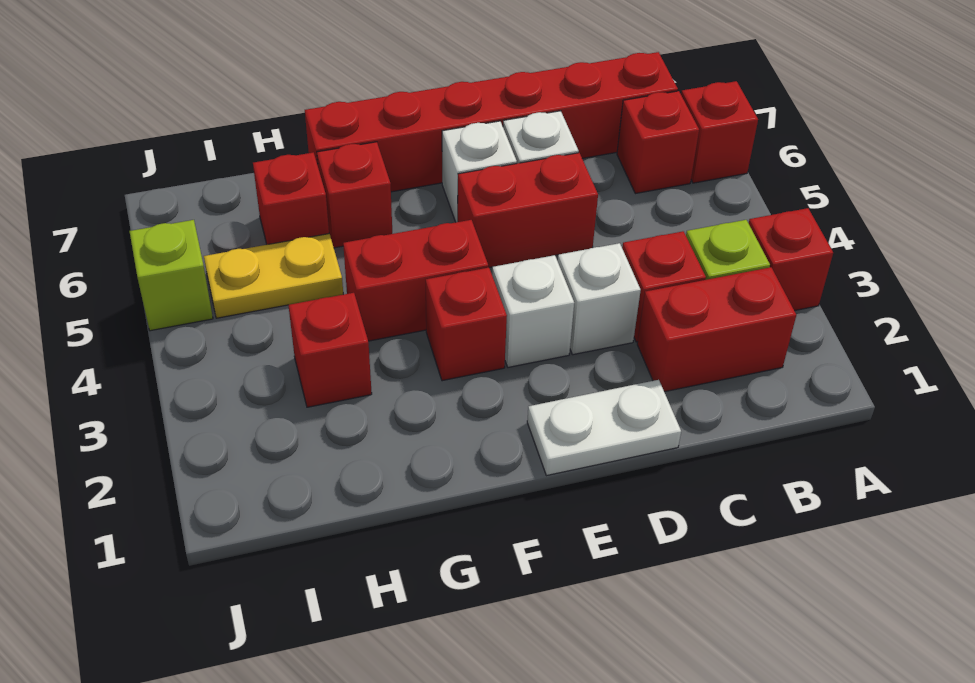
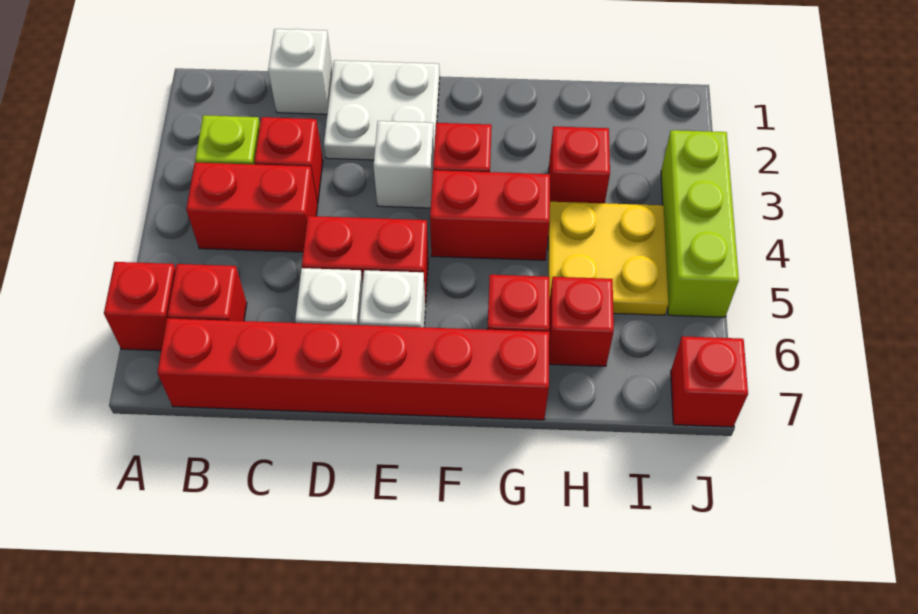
red 1x1 brick [749,208,833,311] -> red 1x1 brick moved to [671,336,748,427]
red 1x2 brick [637,267,796,392] -> red 1x2 brick moved to [186,163,318,252]
white 1x2 plate [527,380,681,476] -> white 2x2 plate [324,60,440,160]
white 1x1 brick [558,243,641,355] -> white 1x1 brick moved to [268,29,332,114]
yellow 1x2 plate [204,234,343,318] -> yellow 2x2 plate [548,202,668,315]
lime 1x1 brick [130,220,213,331] -> lime 1x3 brick [661,130,739,317]

